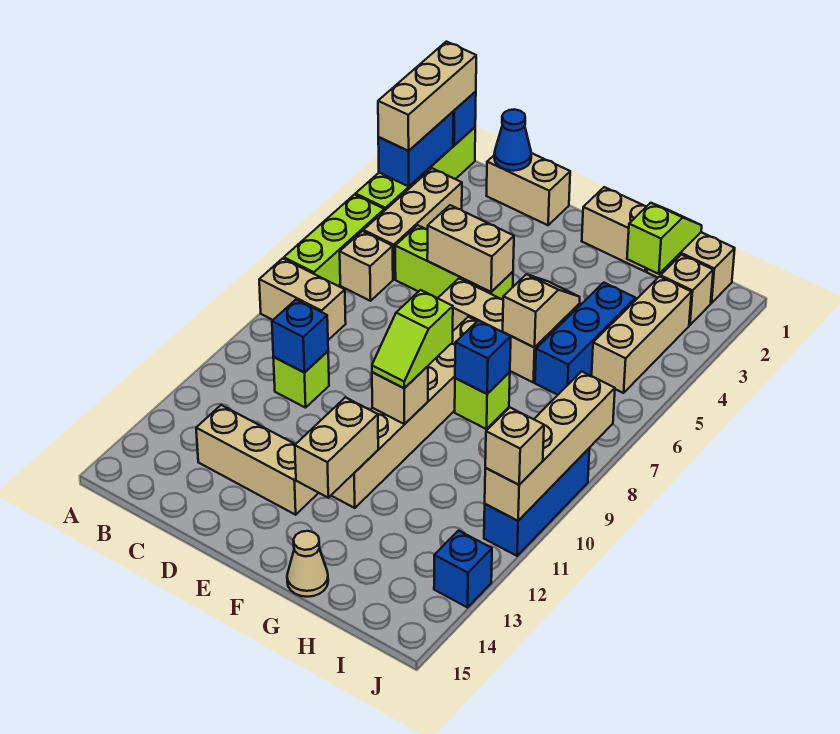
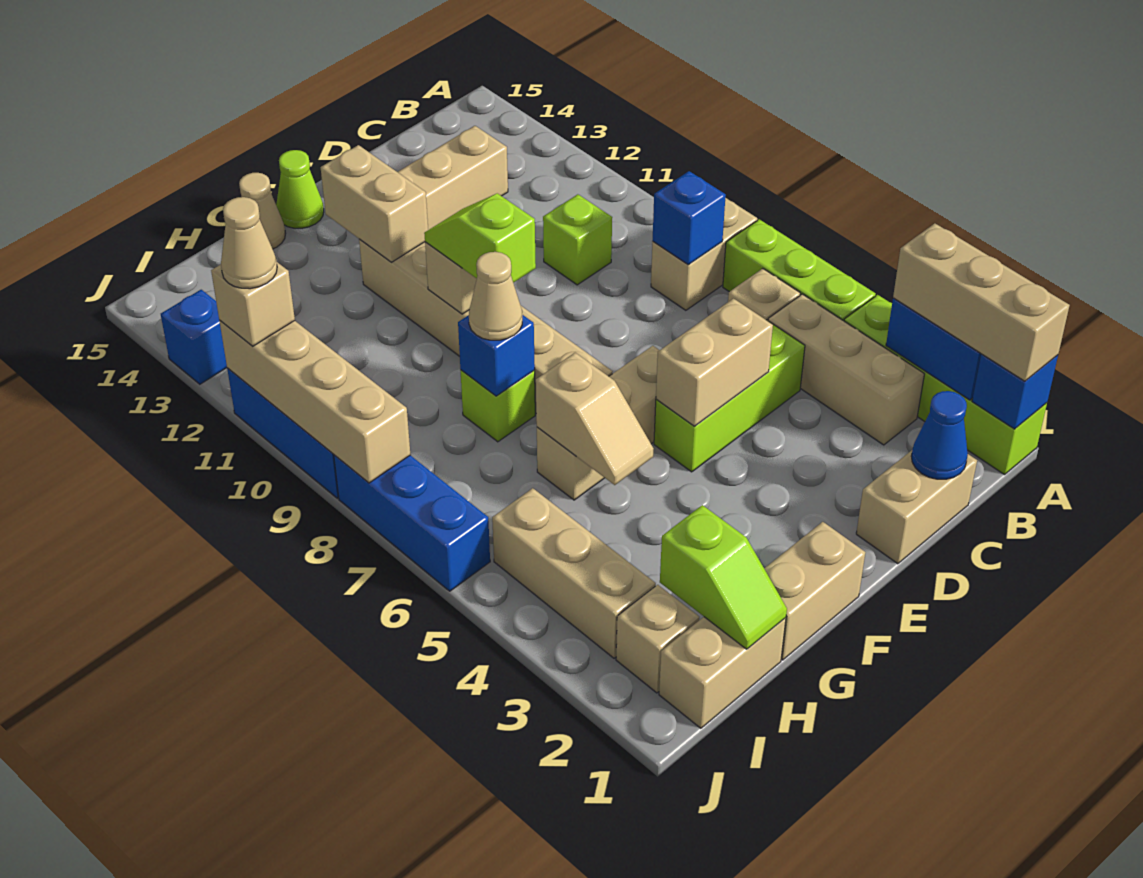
blue 1x1 brick [272,299,328,372] -> blue 1x1 brick moved to [653,171,726,265]
none -> lime 1x1 cone [276,150,324,228]
none -> tan 1x1 cone [469,252,522,340]
blue 1x3 brick [535,283,636,395] -> blue 1x3 brick moved to [334,455,490,591]
none -> tan 1x1 cone [221,197,277,289]

